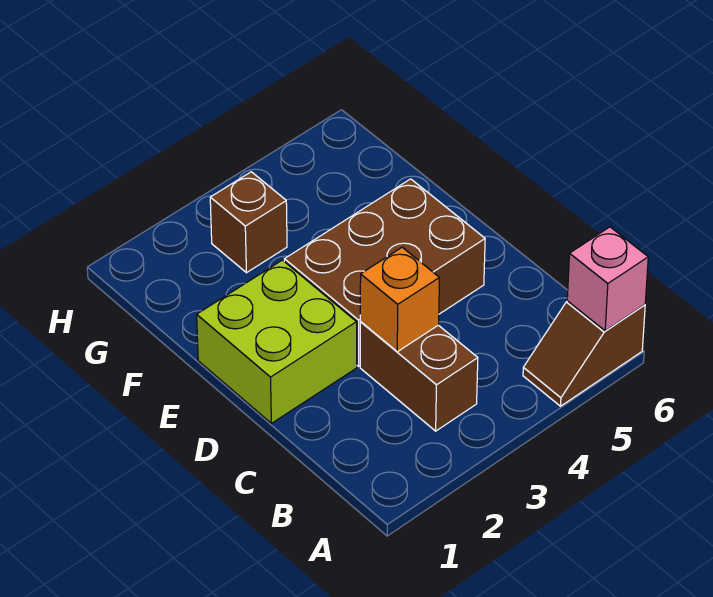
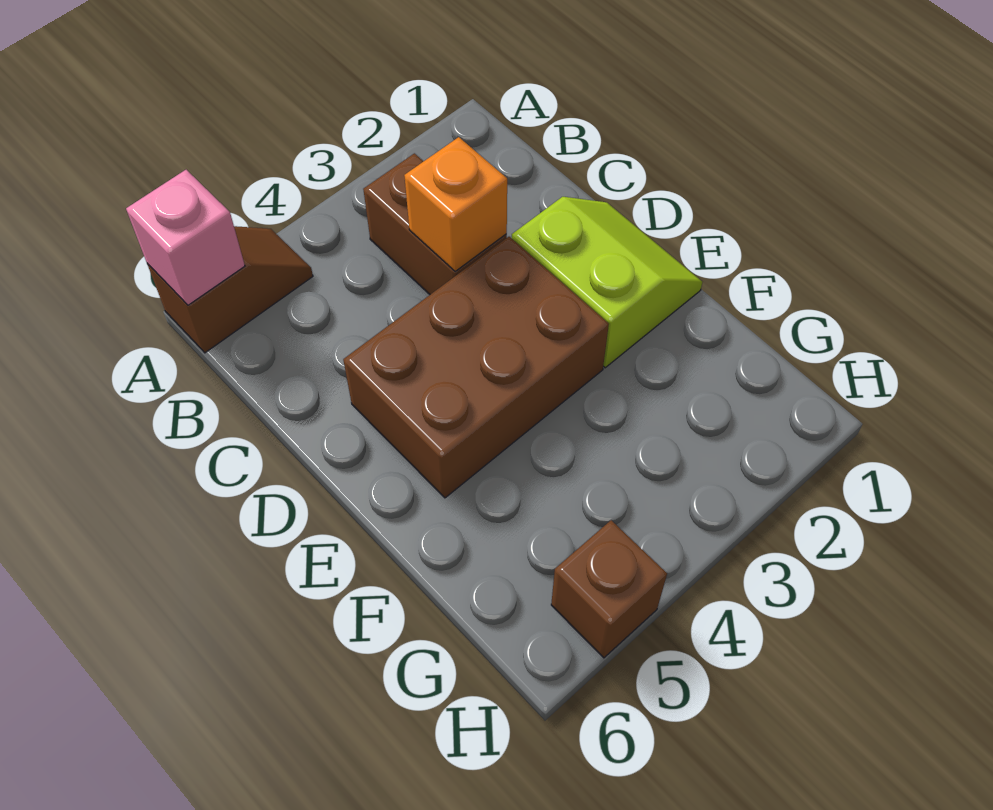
lime 2x2 brick [197,260,357,423] -> lime 2x2 slope [512,197,702,368]
brown 1x1 brick [210,172,287,273] -> brown 1x1 brick moved to [551,520,667,658]

